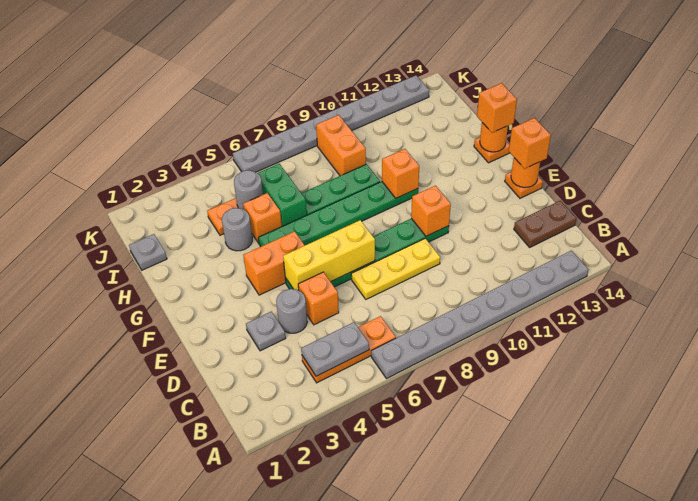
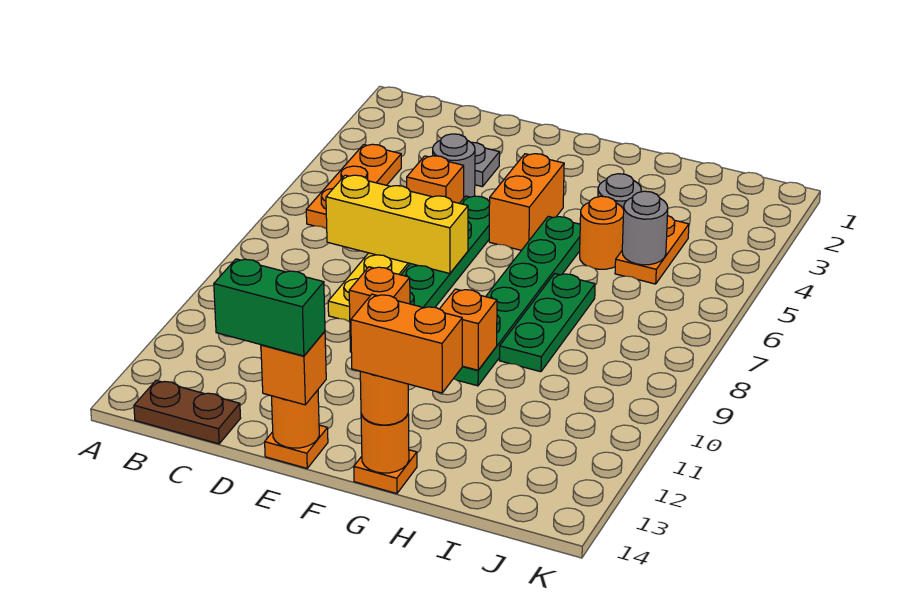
grey 1x8 plate [371,251,588,379] -> none
grey 1x2 plate [301,322,369,376] -> none
brown 1x2 plate [514,201,576,247] -> brown 1x2 plate turned to [134,380,241,444]
yellow 1x3 brick [283,220,375,290] -> yellow 1x3 brick turned to [326,175,468,274]
orange 1x1 brick [477,83,517,133] -> orange 1x1 round brick [360,371,408,425]
orange 1x1 brick [243,193,282,243] -> orange 1x1 round brick [580,196,624,269]
green 1x2 brick [258,164,307,226] -> green 1x2 brick moved to [214,259,325,356]
grey 1x1 plate [129,234,167,270] -> none
orange 1x2 brick [316,115,366,176] -> orange 1x2 brick moved to [351,294,463,393]
grey 1x8 plate [233,75,429,172] -> none

